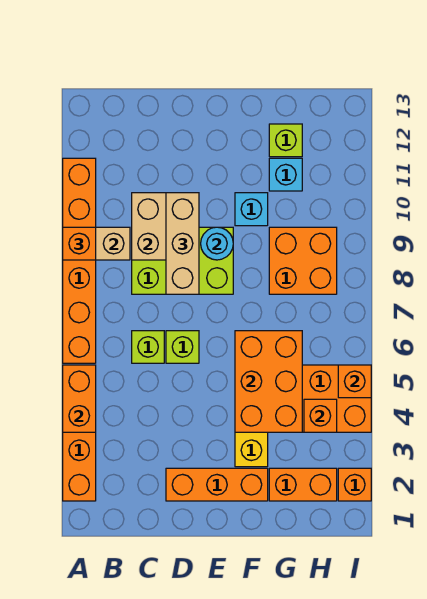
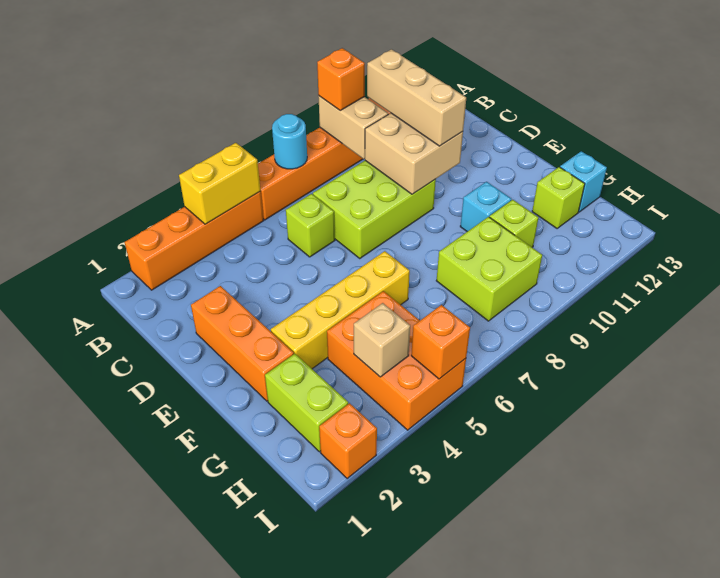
orange 1x2 brick [63,365,96,432] -> yellow 1x2 brick [179,143,261,224]
lime 2x3 brick [132,227,233,294] -> lime 2x3 brick turned to [313,161,436,258]
lime 1x1 brick [166,331,199,363] -> lime 1x1 brick moved to [490,200,539,247]
tan 1x3 brick [166,193,199,294] -> tan 1x3 brick turned to [367,49,466,146]
cyan 1x1 round brick [201,227,233,260] -> cyan 1x1 round brick moved to [272,114,307,169]
orange 2x3 brick [235,331,302,432] -> none
orange 1x2 brick [269,468,337,501] -> lime 1x2 brick [265,354,348,452]
orange 2x2 brick [269,227,337,294] -> lime 2x2 brick [436,217,542,321]
cyan 1x1 brick [269,158,302,191] -> cyan 1x1 brick moved to [560,151,607,212]
orange 1x1 brick [304,399,337,432] -> tan 1x1 brick [354,303,410,377]

